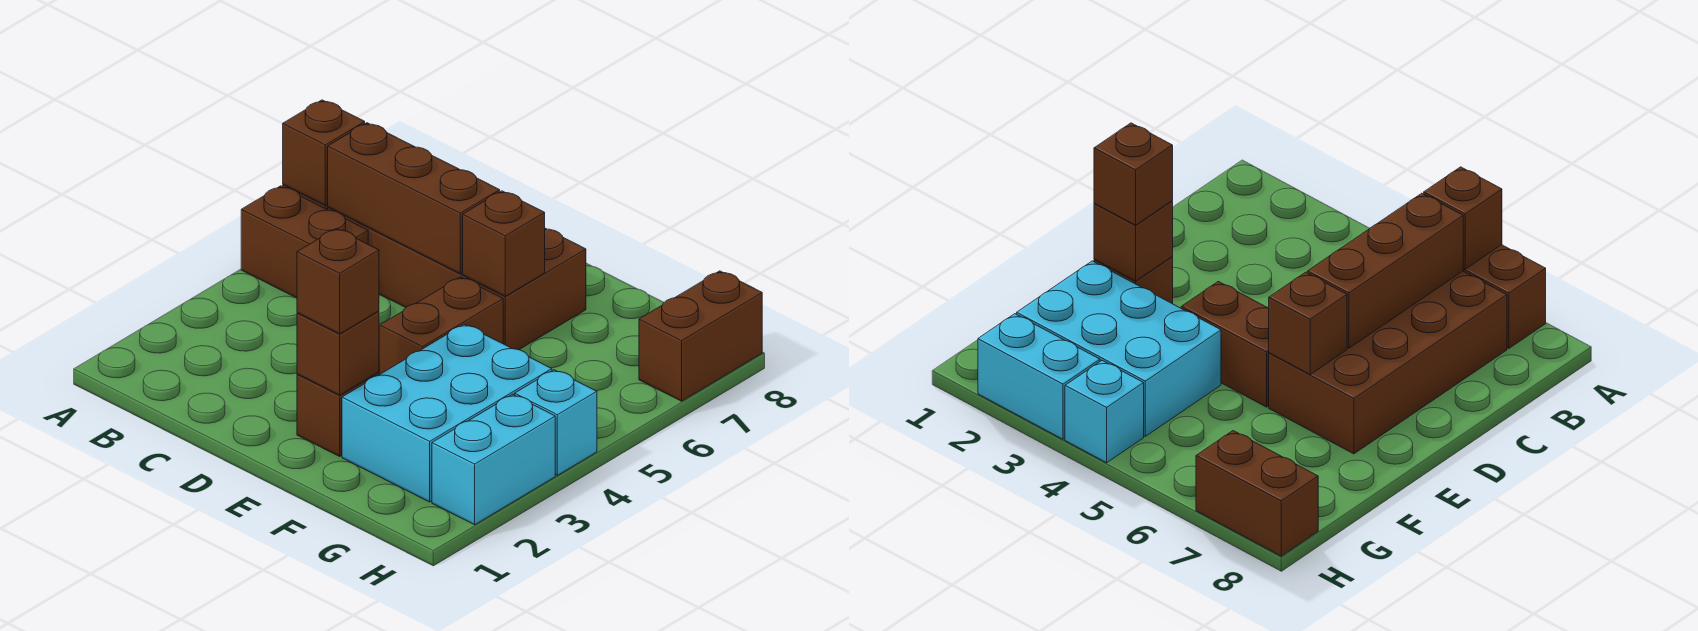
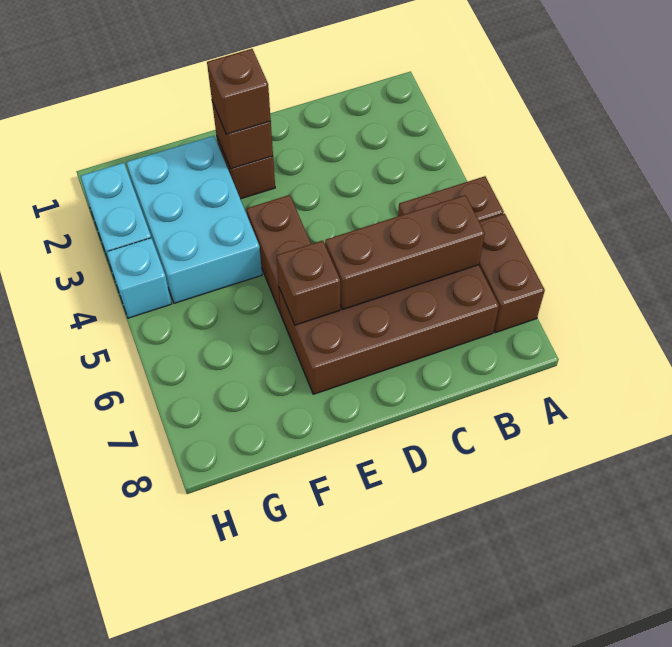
brown 1x1 brick [283,100,365,205] -> none
brown 1x2 brick [639,271,762,401] -> none

